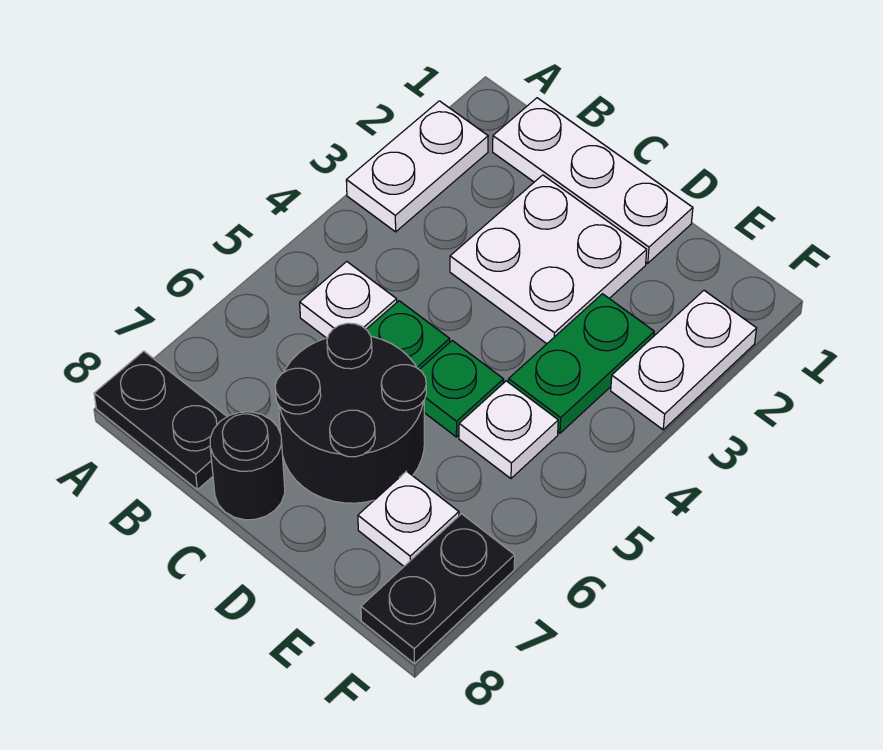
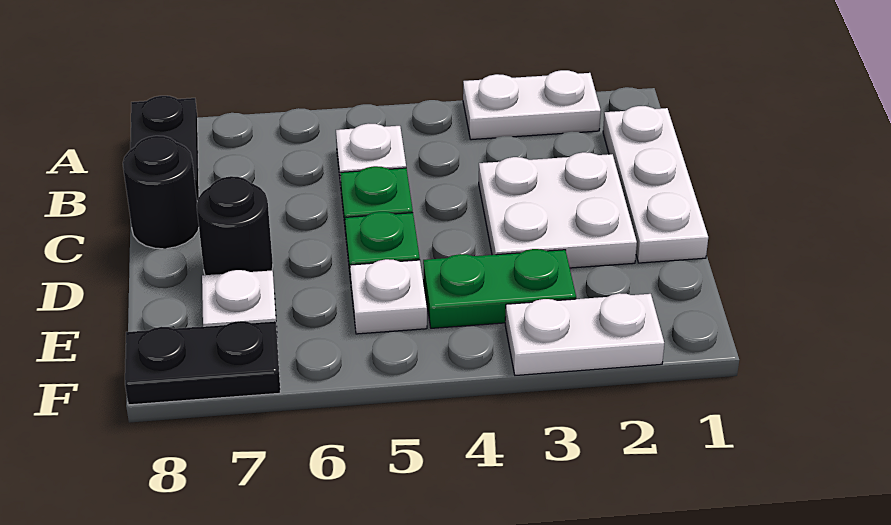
black 2x2 round brick [275,323,426,503] -> black 1x1 round brick [197,176,273,275]

